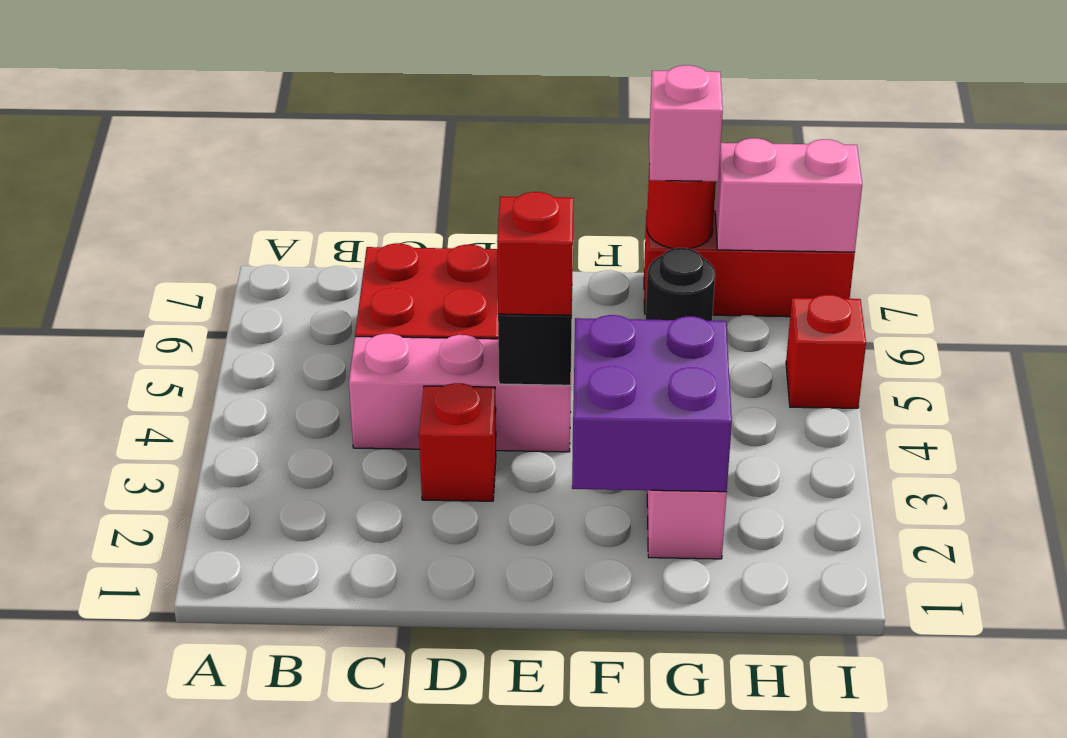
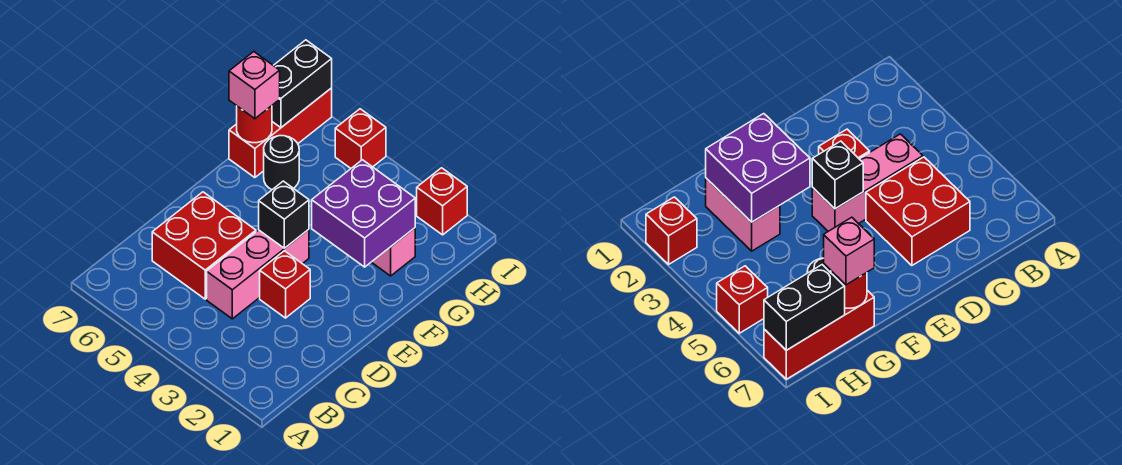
red 1x1 brick [497,192,573,315] -> red 1x1 brick moved to [417,168,467,235]
pink 1x2 brick [715,138,862,252] -> black 1x2 brick [272,40,332,128]

